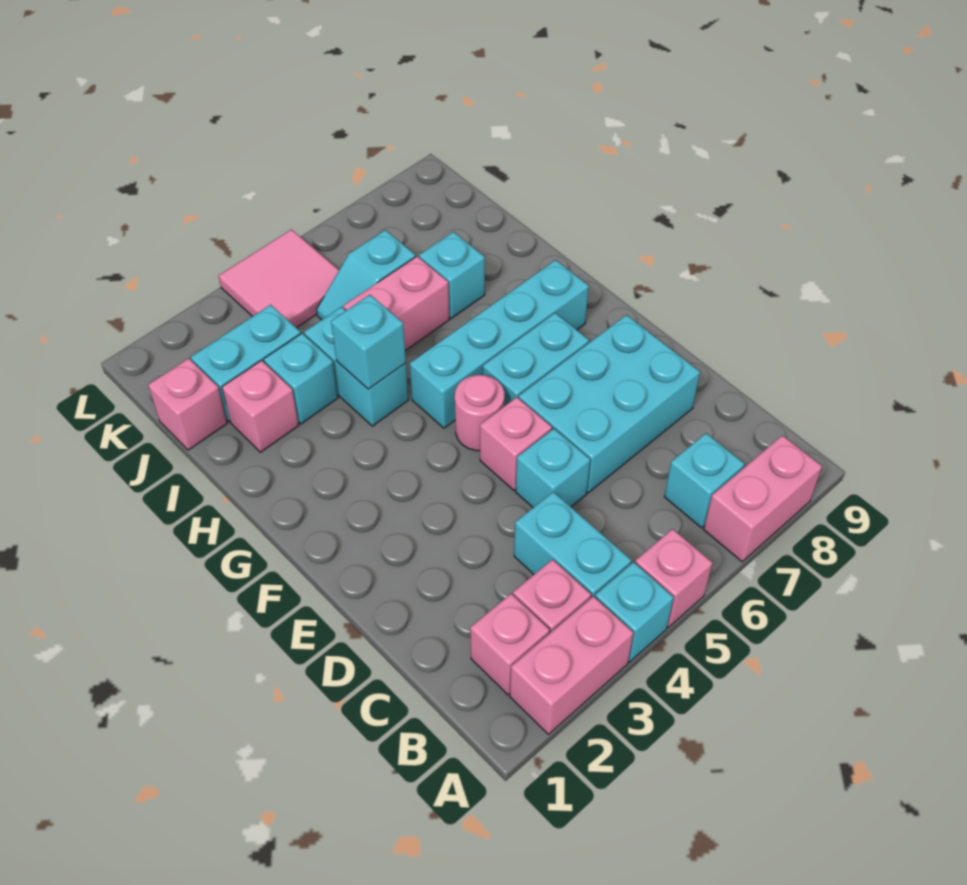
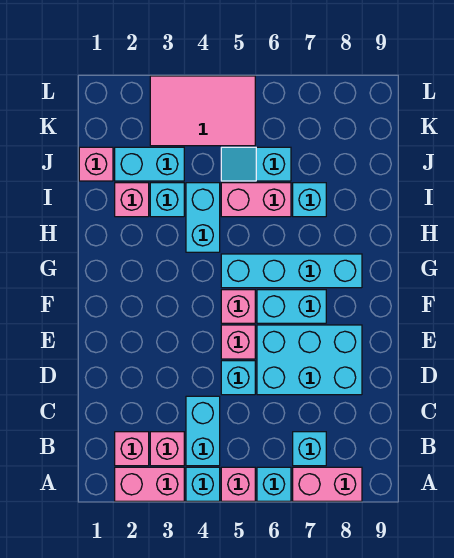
pink 1x1 round brick [455,375,505,451] -> pink 1x1 brick [221,290,255,323]
cyan 1x1 brick [331,295,406,389] -> cyan 1x1 brick moved to [257,467,291,501]
pink 2x2 tile [219,230,339,328] -> pink 2x3 tile [150,76,255,146]

